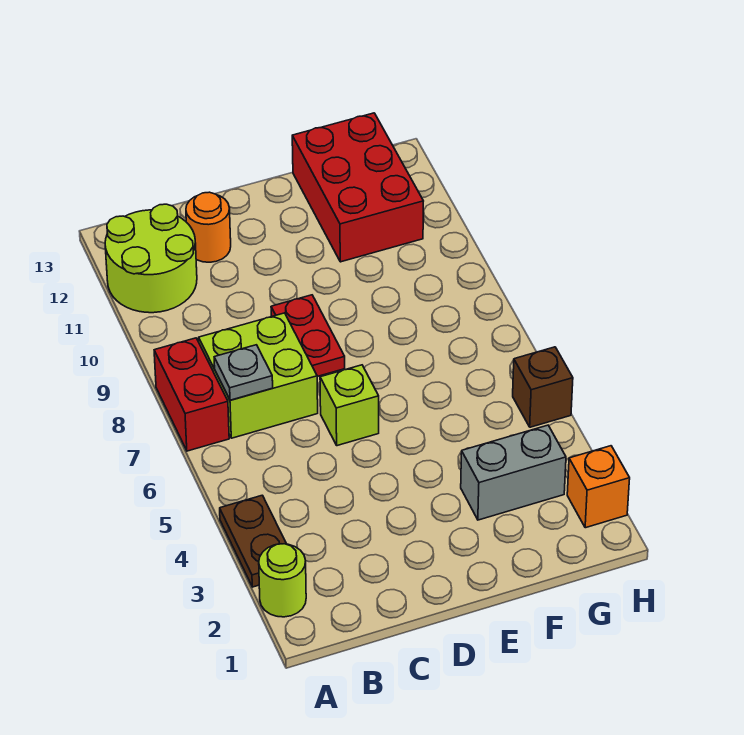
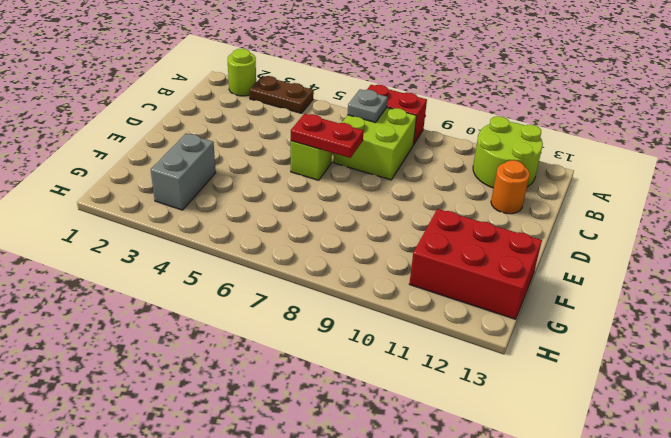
red 1x2 plate [271,295,345,377] -> red 1x2 plate moved to [291,114,364,158]
orange 1x1 brick [567,446,630,528] -> none
brown 1x1 brick [513,347,573,427] -> none

